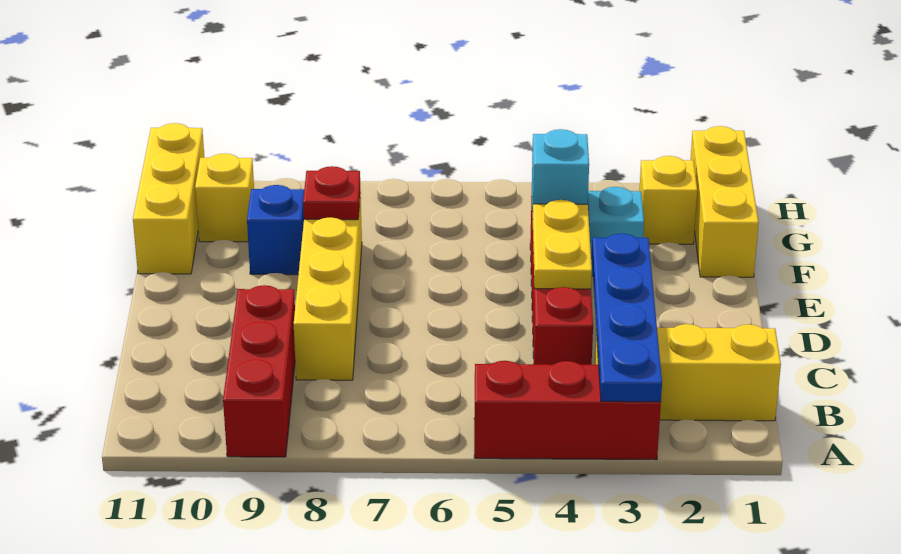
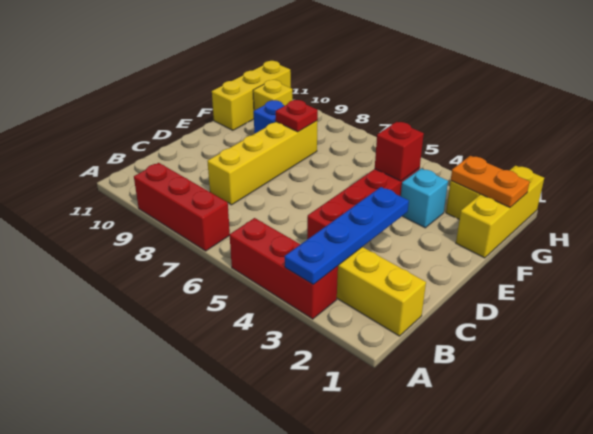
red 1x3 brick [223,285,295,457] -> red 1x3 brick turned to [134,163,230,251]
yellow 1x2 plate [532,200,592,289] -> none
cyan 1x1 brick [532,129,589,219] -> red 1x1 brick [375,122,424,181]
none -> orange 1x2 plate [451,156,530,207]

